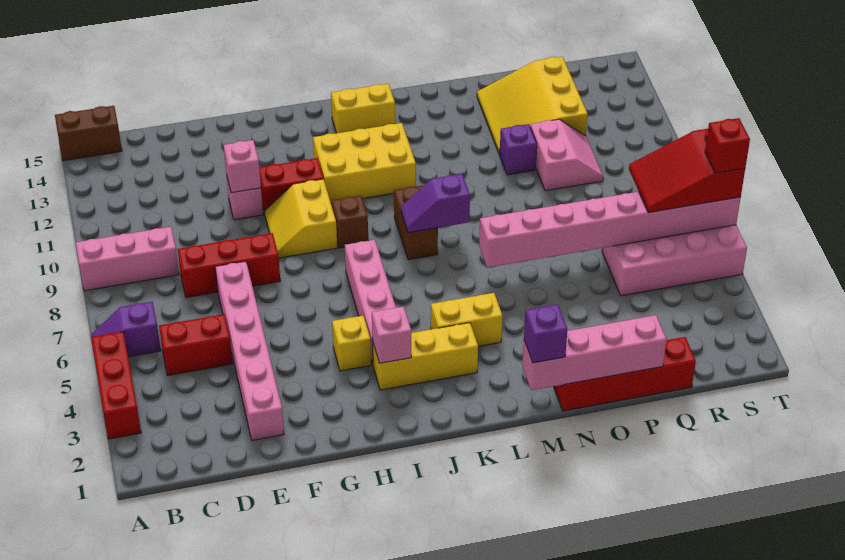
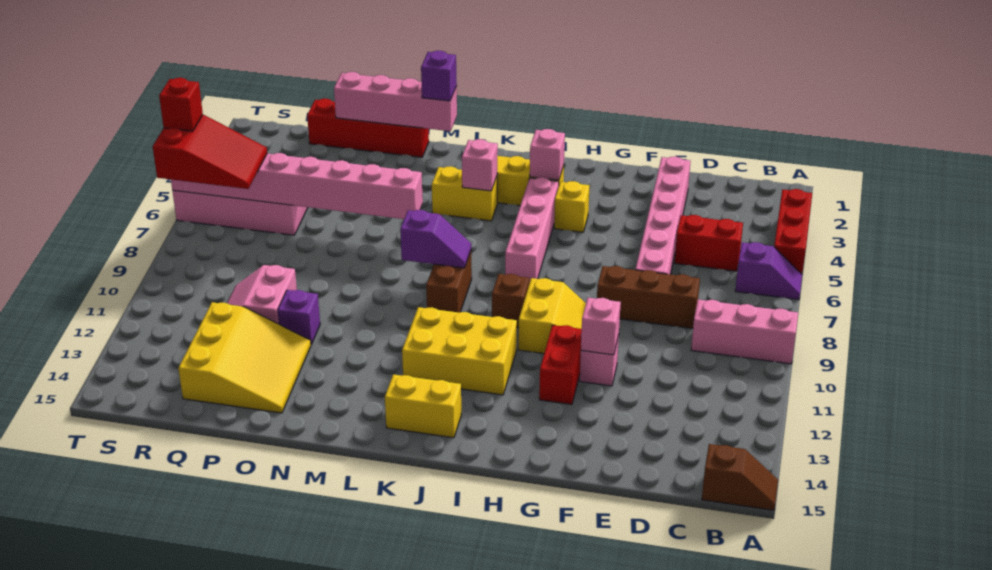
brown 1x2 brick [55,106,122,161] -> brown 1x2 slope [702,444,778,510]
red 1x3 brick [178,233,280,297] -> brown 1x3 brick [597,266,700,329]
red 1x2 brick [259,158,323,214] -> red 1x2 brick turned to [539,325,582,404]
none -> pink 1x1 brick [462,139,498,191]

